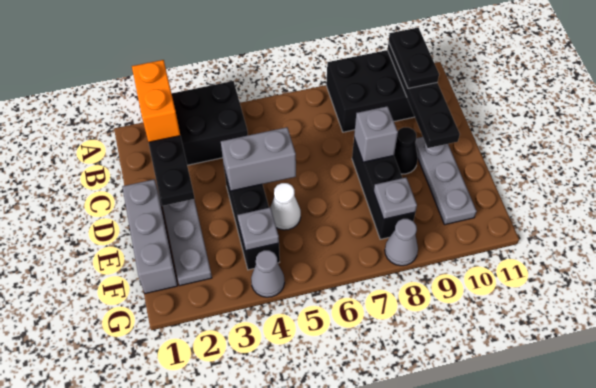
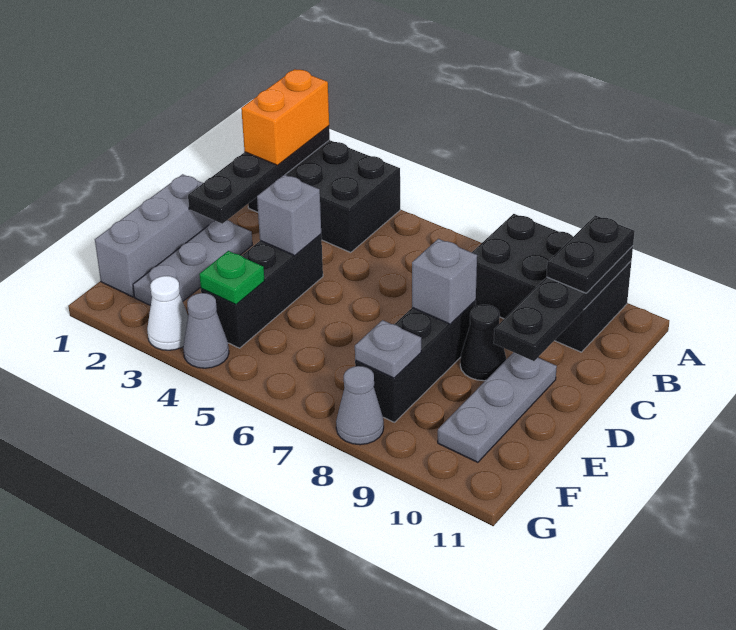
grey 1x2 brick [221,127,296,191] -> grey 1x1 brick [257,175,321,255]
white 1x1 cone [270,183,301,230] -> white 1x1 cone moved to [147,276,188,350]
grey 1x1 plate [237,208,279,250] -> green 1x1 plate [199,251,265,304]

